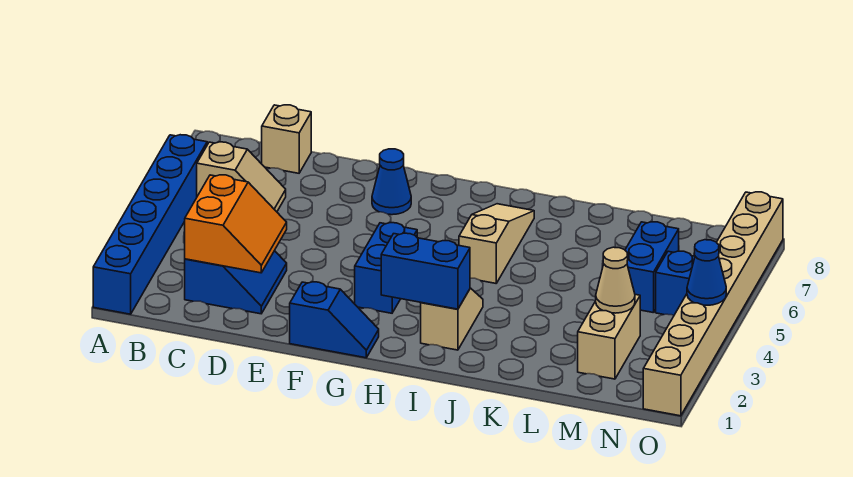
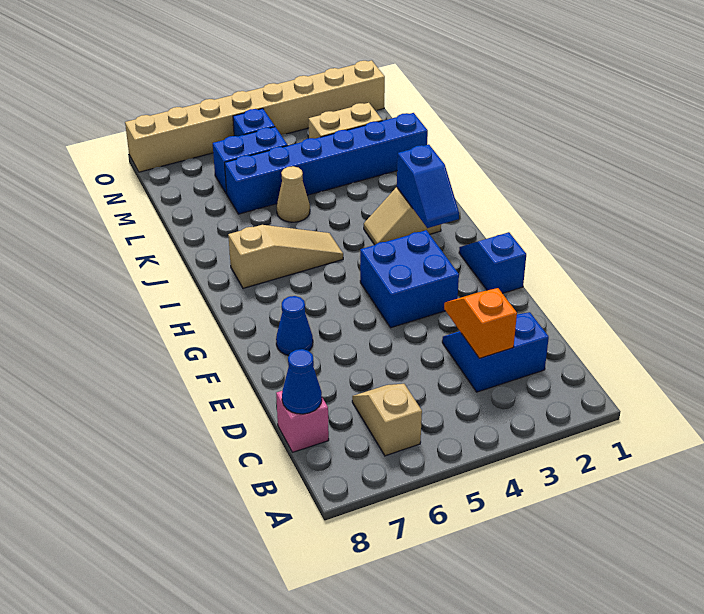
blue 1x6 brick [93,135,207,314] -> blue 1x6 brick moved to [225,113,428,214]
orange 2x2 slope [185,175,287,273] -> orange 1x2 slope [444,288,517,358]
tan 1x1 brick [262,105,311,173] -> pink 1x1 brick [276,391,329,452]
blue 1x2 brick [355,223,417,313] -> blue 2x2 brick [360,230,459,328]
blue 1x2 brick [381,233,470,309] -> blue 1x2 slope [397,144,459,228]
tan 1x3 slope [459,204,534,283] -> tan 1x3 slope turned to [228,225,343,288]
tan 1x1 cone [596,247,635,313] -> tan 1x1 cone moved to [277,166,310,222]
blue 1x1 cone [687,240,726,305] -> blue 1x1 cone moved to [282,349,322,414]

